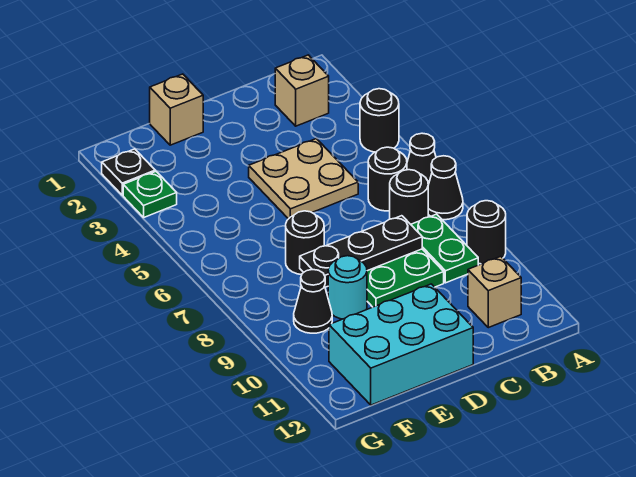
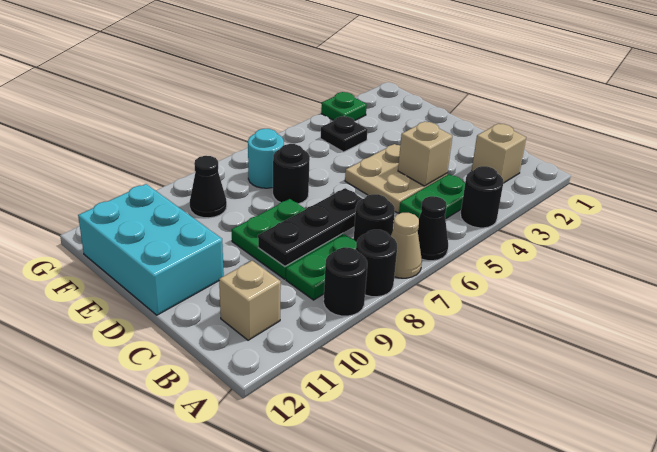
black 1x1 cone [428,156,463,220] -> tan 1x1 cone [391,213,422,278]
none -> green 1x2 plate [399,174,465,219]
black 1x1 round brick [368,147,407,211] -> black 1x1 round brick moved to [356,230,397,297]
black 1x3 plate [300,216,422,287] -> black 1x3 plate turned to [258,188,362,266]
tan 1x1 brick [150,74,203,145] -> tan 1x1 brick moved to [398,121,452,186]
cyan 1x1 round brick [328,256,367,319] -> cyan 1x1 round brick moved to [248,129,284,188]
black 1x1 plate [102,149,155,195] -> black 1x1 plate moved to [320,116,368,152]

